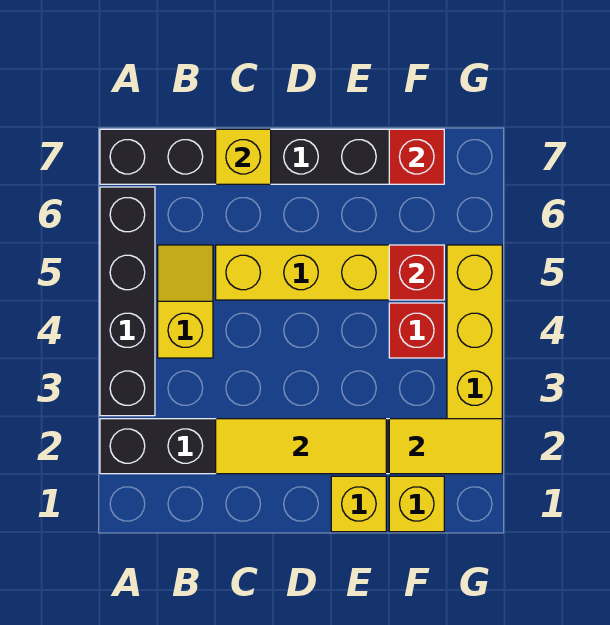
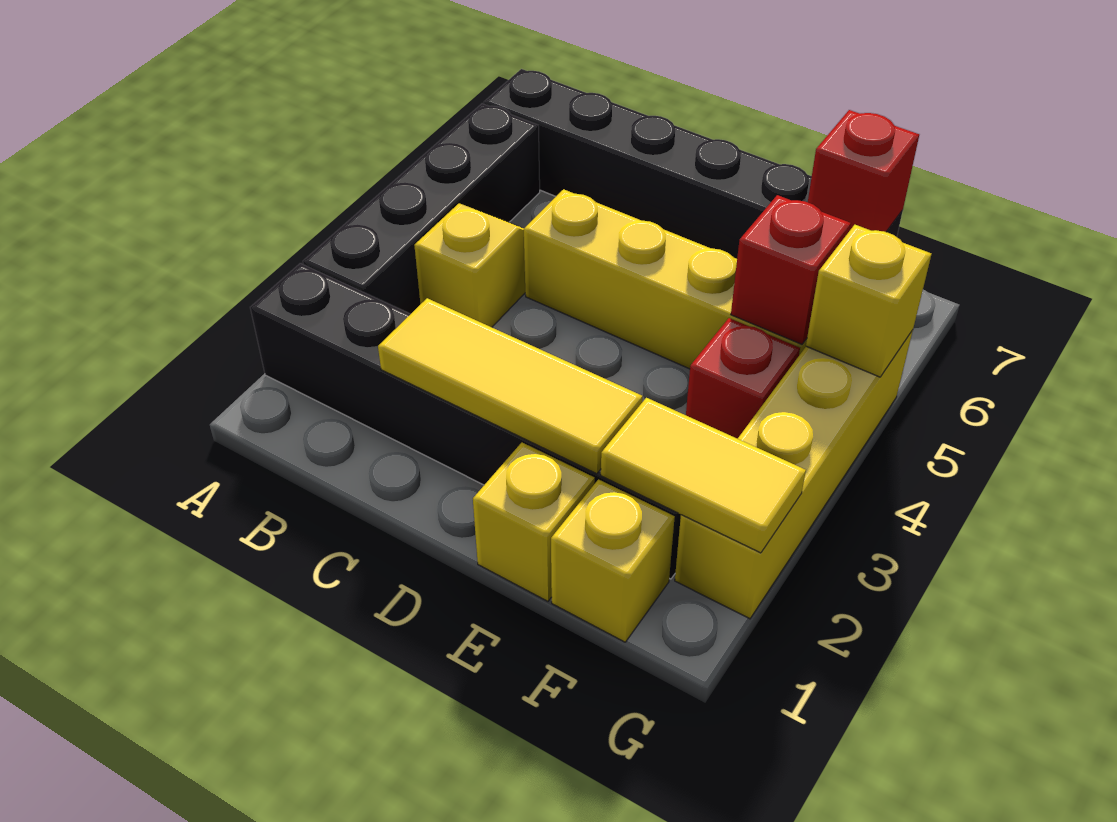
yellow 1x1 brick [216,129,271,184] -> yellow 1x1 brick moved to [806,225,931,377]

